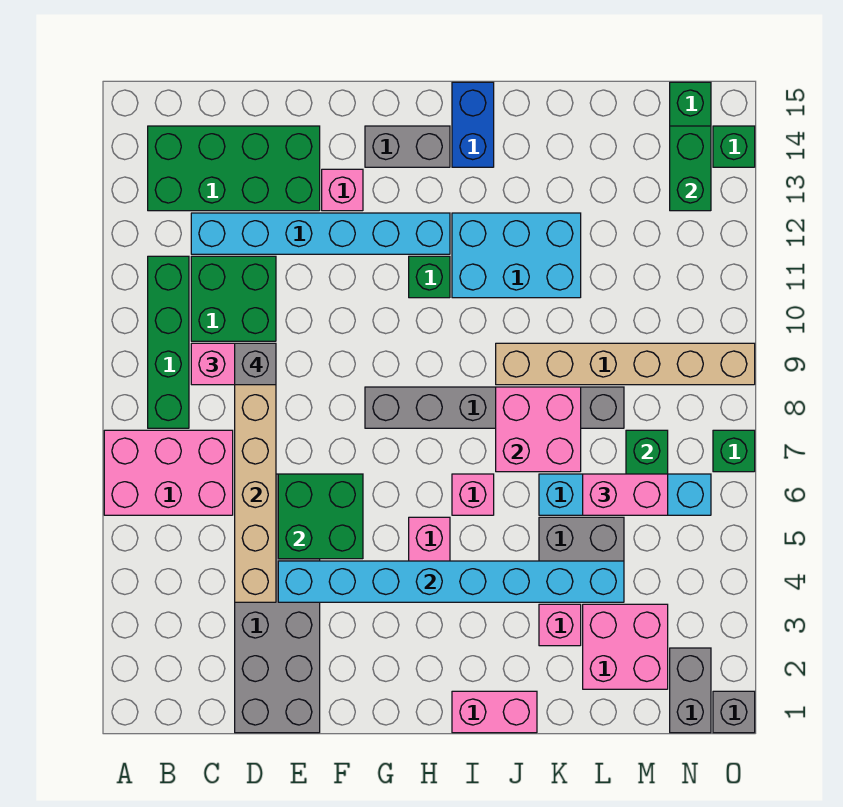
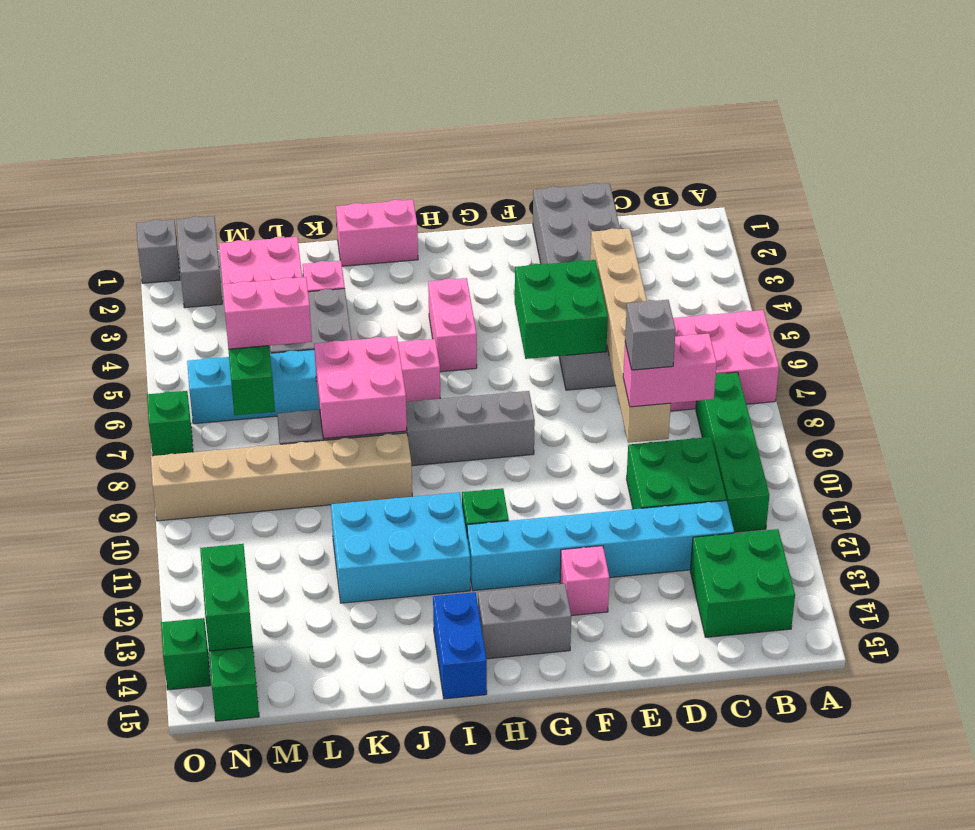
green 2x4 brick [148,126,320,211] -> green 2x2 brick [690,529,795,637]
cyan 1x8 brick [278,561,624,602] -> none

